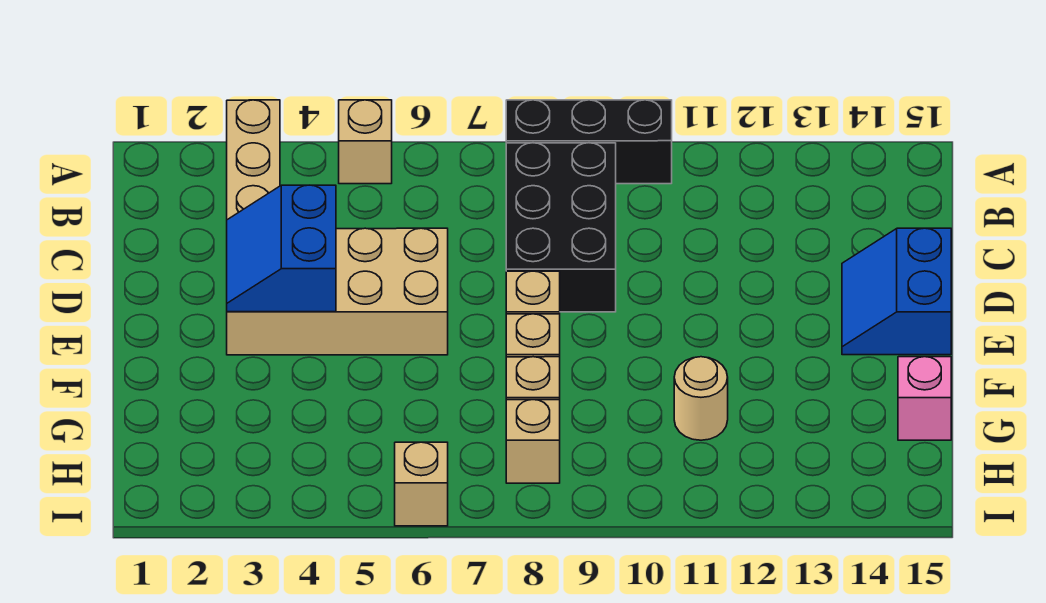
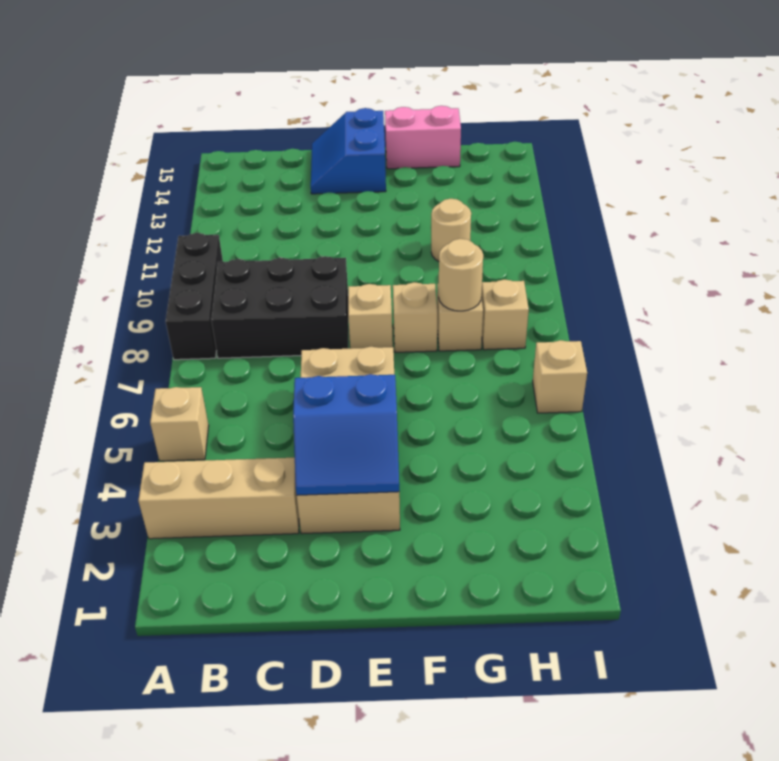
blue 2x2 slope [842,228,951,355] -> blue 2x2 slope turned to [311,108,386,194]
none -> tan 1x1 round brick [438,239,483,311]
pink 1x1 brick [898,357,951,440] -> pink 1x2 brick [385,106,461,169]

